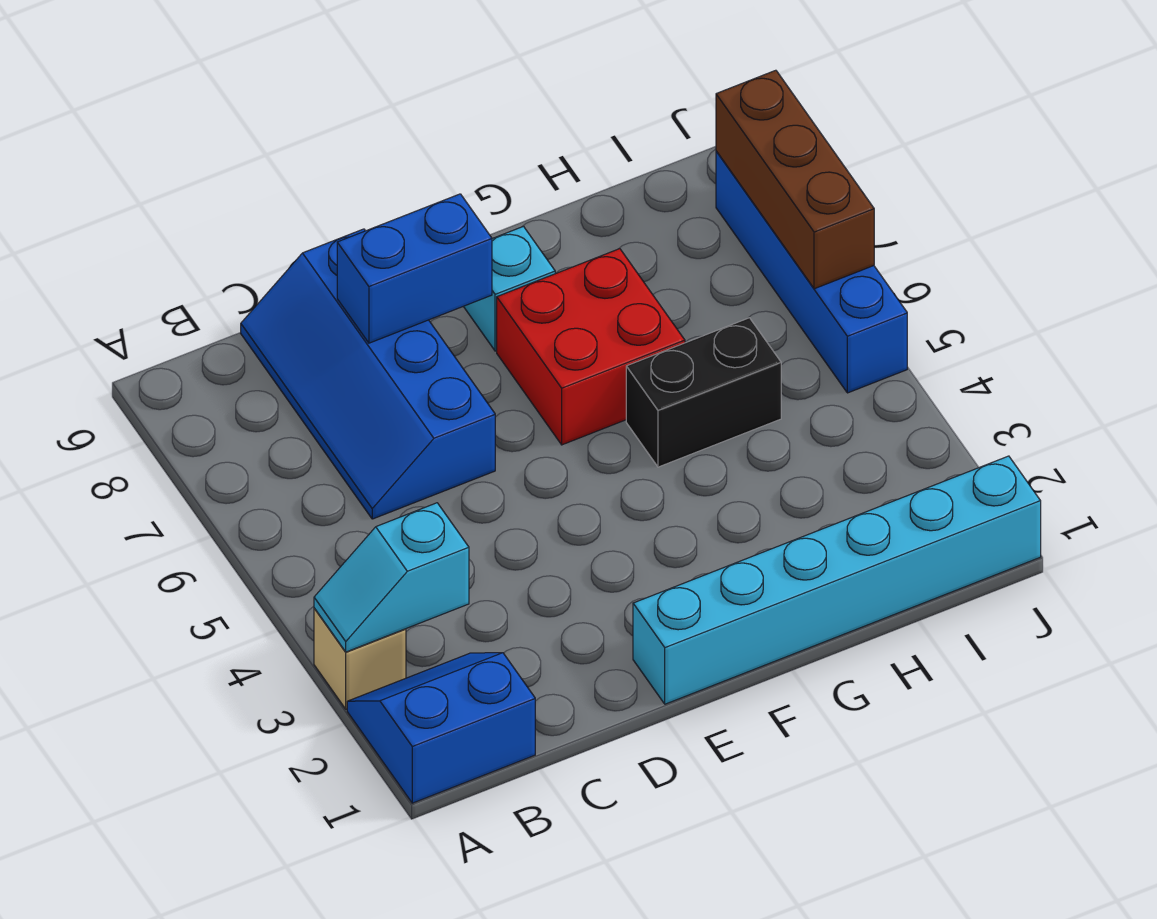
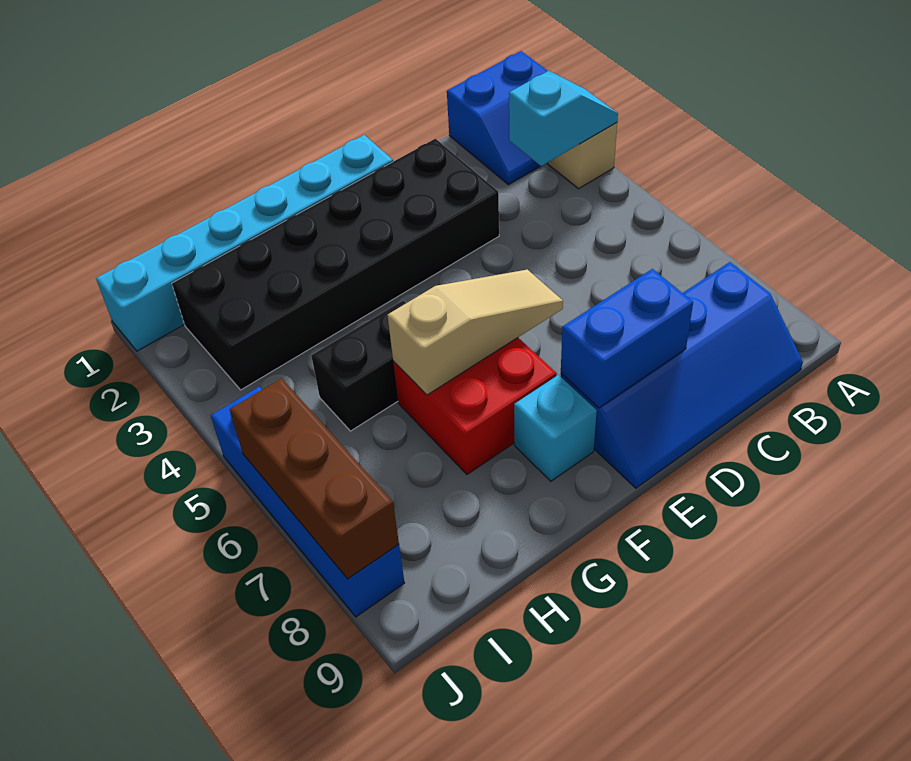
blue 2x4 slope [241,229,495,519] -> blue 2x4 slope turned to [561,262,803,488]
none -> black 2x6 brick [172,139,499,390]
none -> tan 1x3 slope [388,269,563,395]

